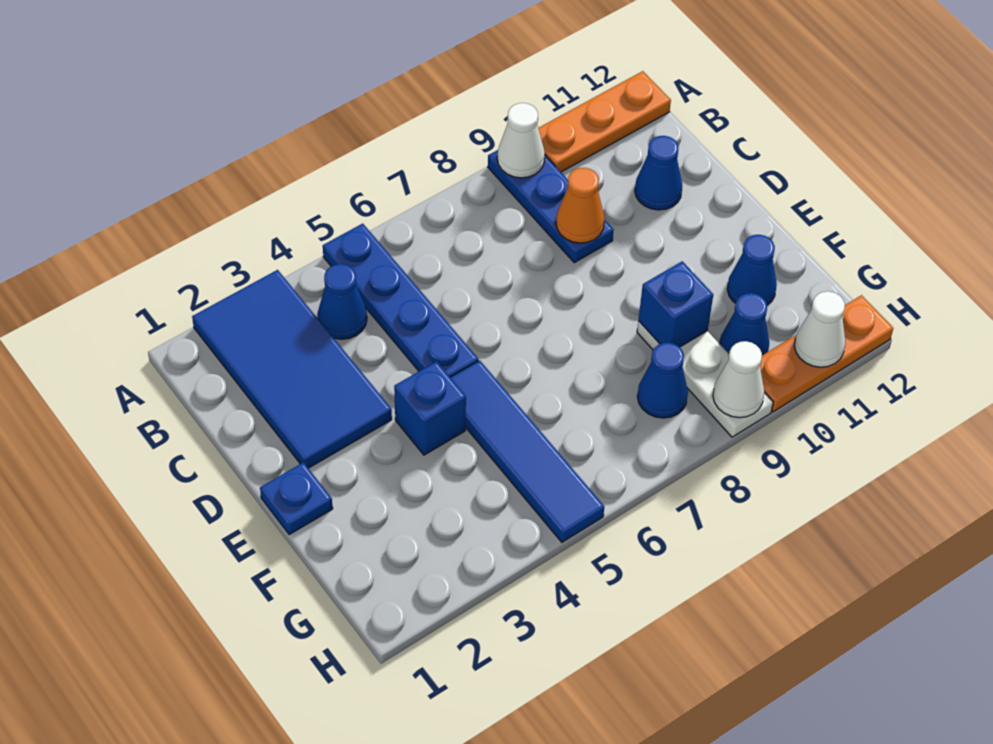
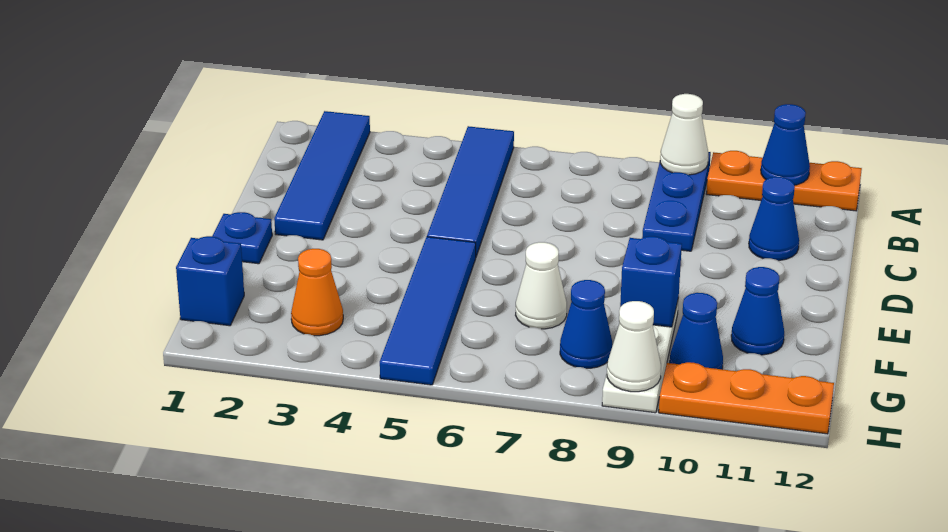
blue 2x4 tile [192,270,392,468] -> blue 1x4 tile [274,111,370,240]
blue 1x4 plate [323,224,478,377] -> blue 1x4 tile [427,126,514,256]
blue 1x1 cone [318,264,367,339] -> blue 1x1 cone moved to [761,104,810,185]
orange 1x1 cone [556,168,605,243] -> orange 1x1 cone moved to [291,249,343,336]
blue 1x1 brick [394,362,466,455] -> blue 1x1 brick moved to [176,236,244,326]
white 1x1 cone [794,291,845,367] -> white 1x1 cone moved to [516,242,567,329]

